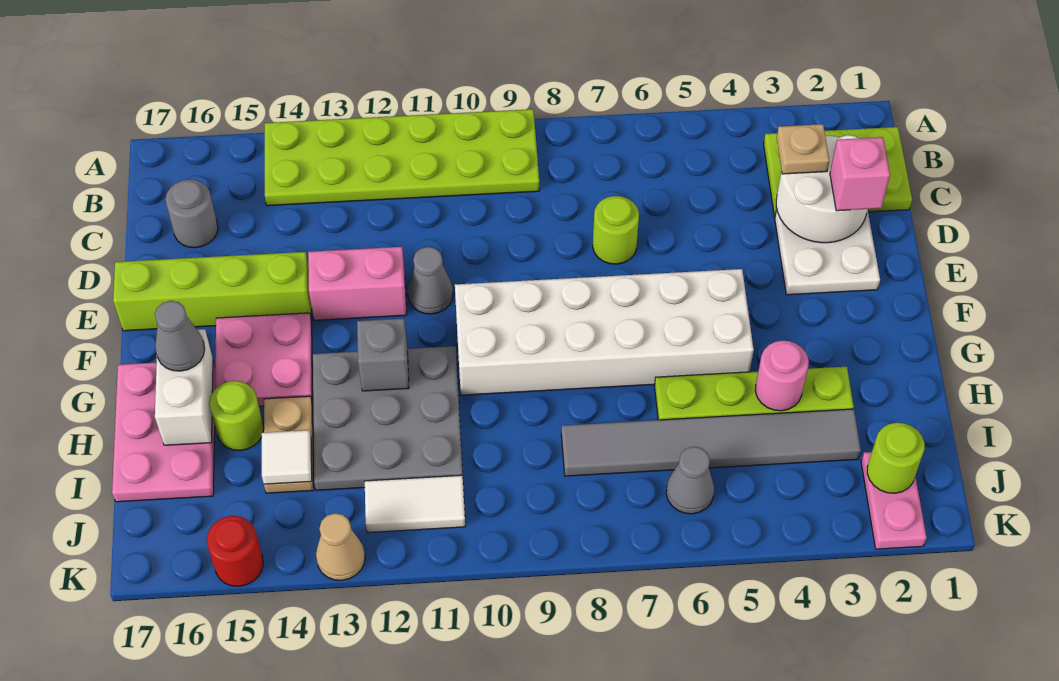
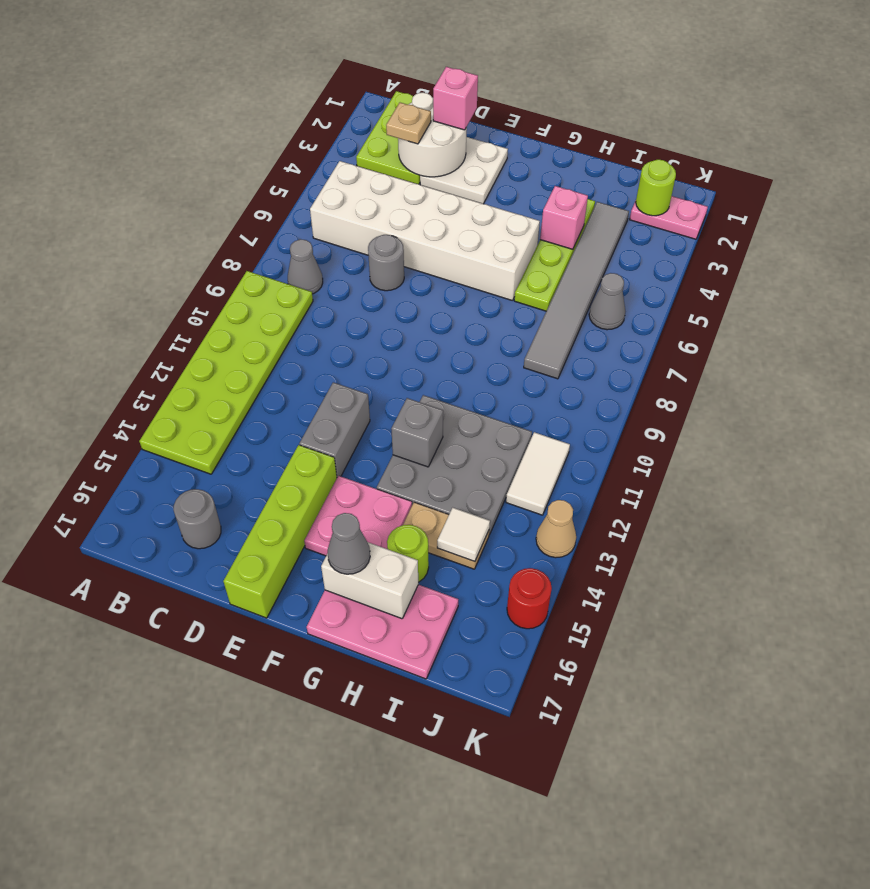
lime 1x1 round brick [593,196,639,264] -> grey 1x1 round brick [368,235,404,291]
grey 1x1 cone [408,247,453,314] -> grey 1x1 cone moved to [288,239,323,294]
pink 1x2 brick [308,247,407,320] -> grey 1x2 brick [299,382,370,477]
white 2x6 brick [455,269,754,395] -> white 2x6 brick turned to [310,161,540,301]
pink 1x1 round brick [755,341,809,411] -> pink 1x1 brick [540,186,588,249]

